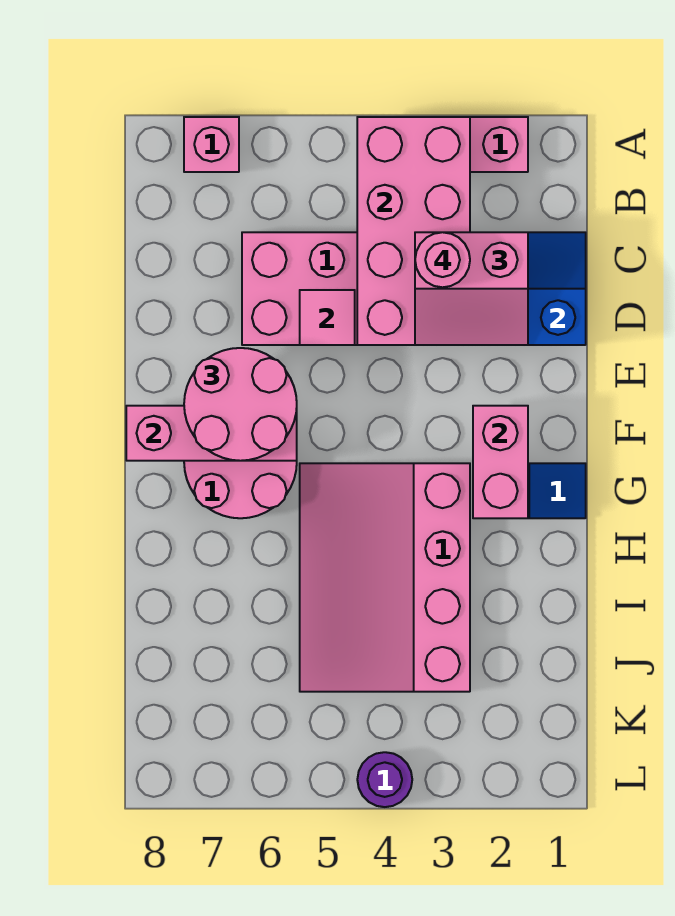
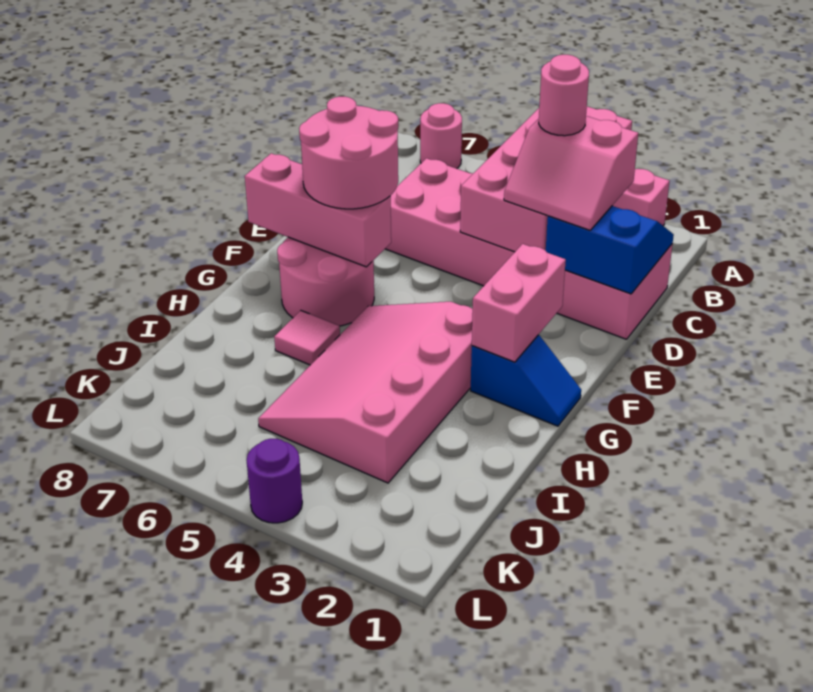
pink 1x1 brick [184,117,239,172] -> pink 1x1 round brick [420,103,462,169]
pink 1x1 tile [300,290,355,345] -> pink 1x1 tile moved to [274,311,340,365]

